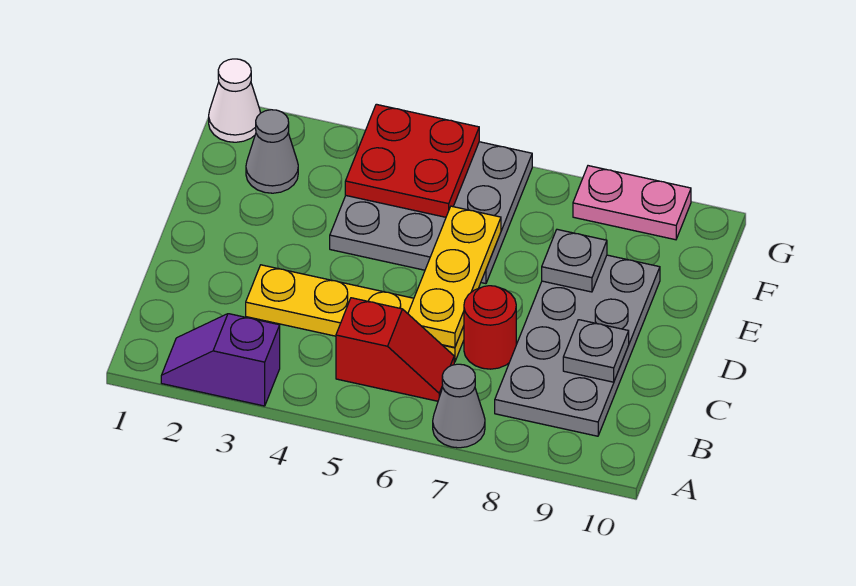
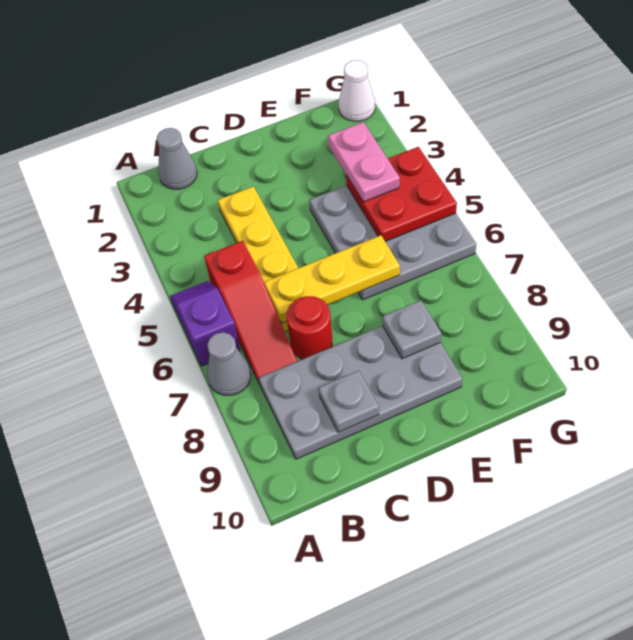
purple 1x2 slope [161,314,280,406] -> purple 1x2 slope moved to [170,281,240,366]
red 1x2 slope [336,298,454,401] -> red 1x3 slope [204,241,297,384]
grey 1x1 cone [246,110,298,193] -> grey 1x1 cone moved to [157,128,197,189]
pink 1x2 plate [573,166,691,240] -> pink 1x2 plate moved to [328,122,400,202]

